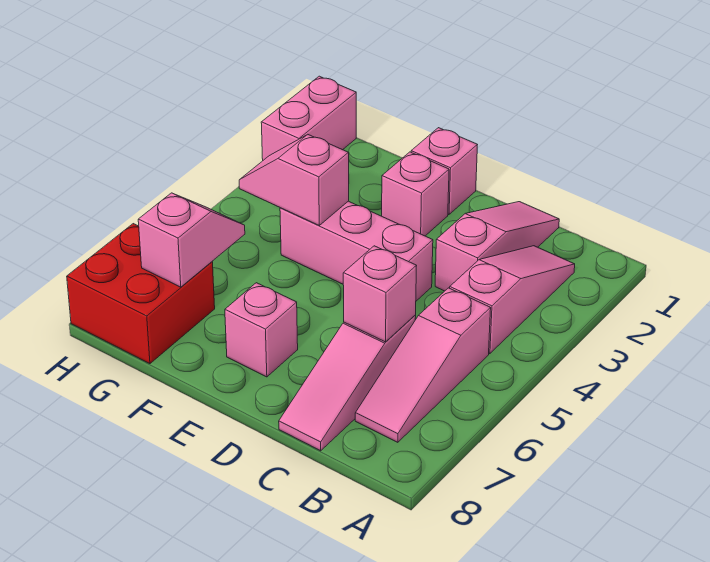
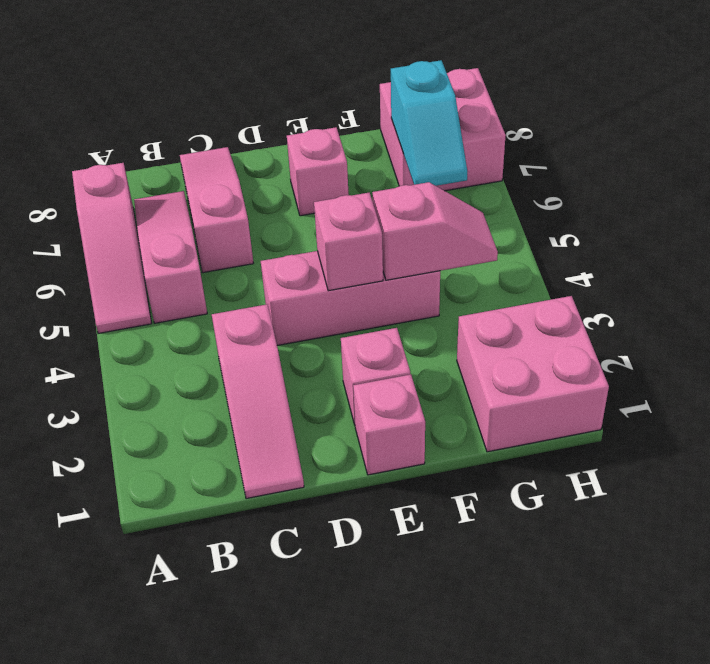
pink 1x3 slope [450,246,575,354] -> pink 1x3 slope moved to [72,163,152,333]
pink 1x1 brick [343,246,416,342] -> pink 1x1 brick moved to [314,193,383,291]
pink 1x2 slope [138,193,245,287] -> cyan 1x2 slope [391,60,467,186]
red 2x2 brick [67,224,215,364] -> pink 2x2 brick [380,68,506,191]
pink 1x2 brick [261,76,356,160] -> pink 2x2 brick [457,296,609,452]

